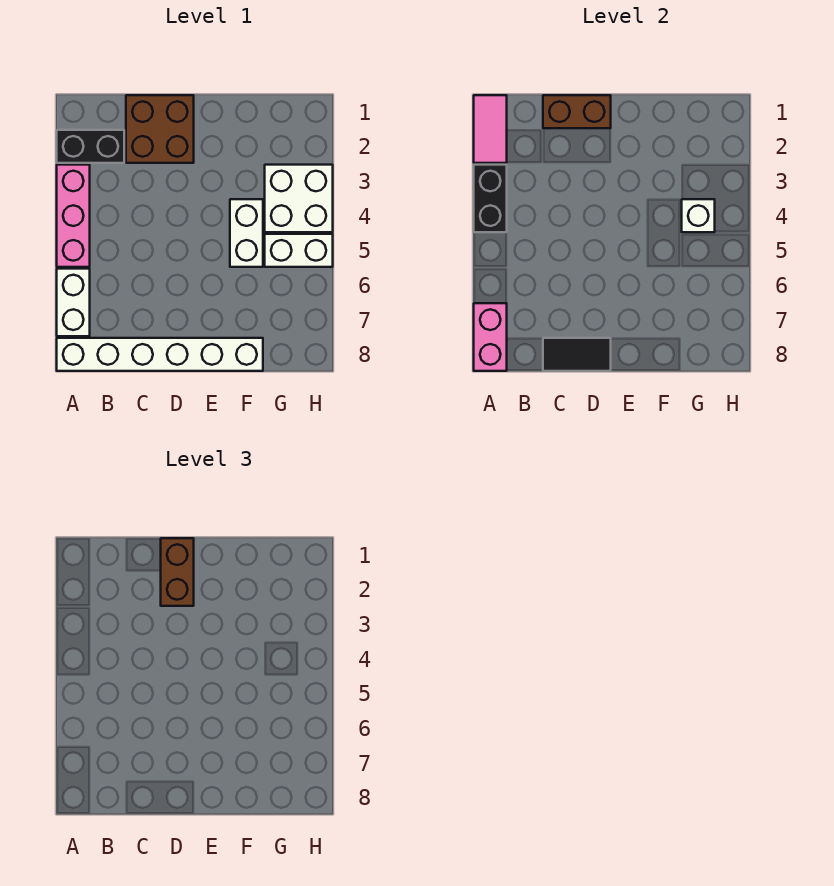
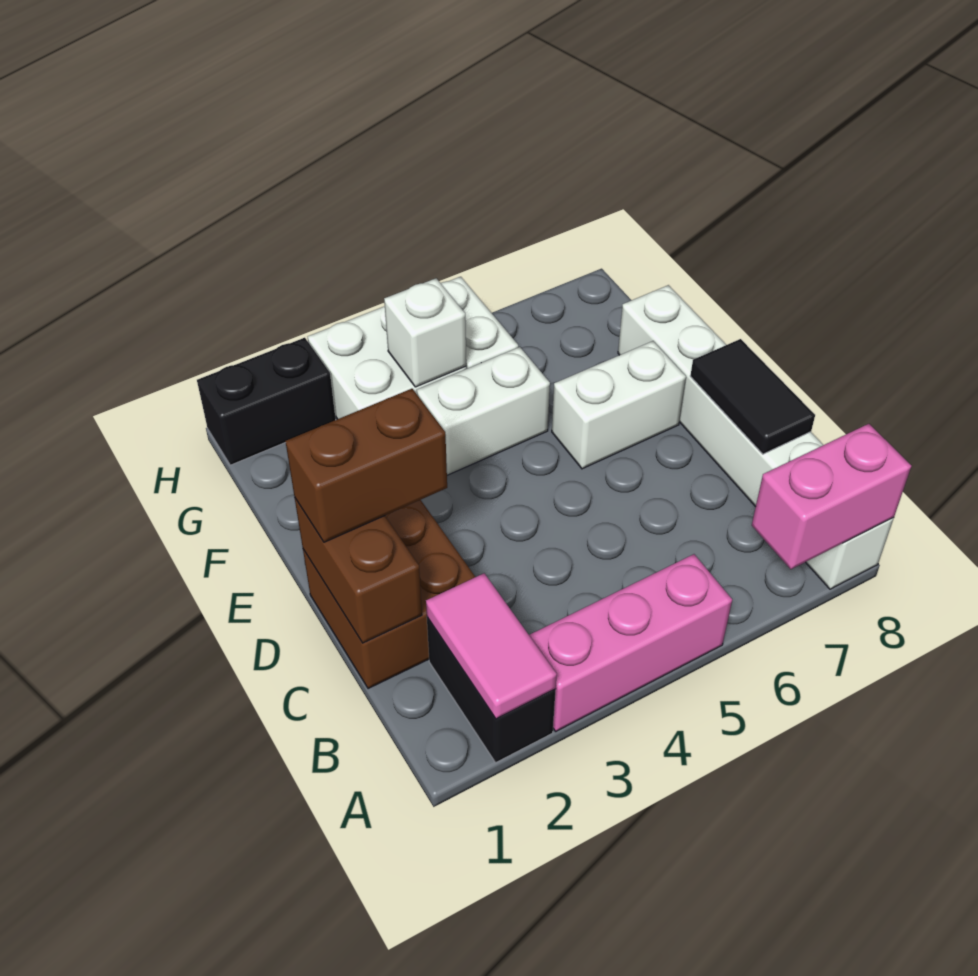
pink 1x2 tile [474,95,507,163] -> pink 1x2 tile turned to [426,573,557,719]
black 1x2 brick [474,165,507,232] -> black 1x2 brick moved to [197,338,336,465]
white 1x2 brick [57,269,90,336] -> white 1x2 brick moved to [552,341,686,469]

